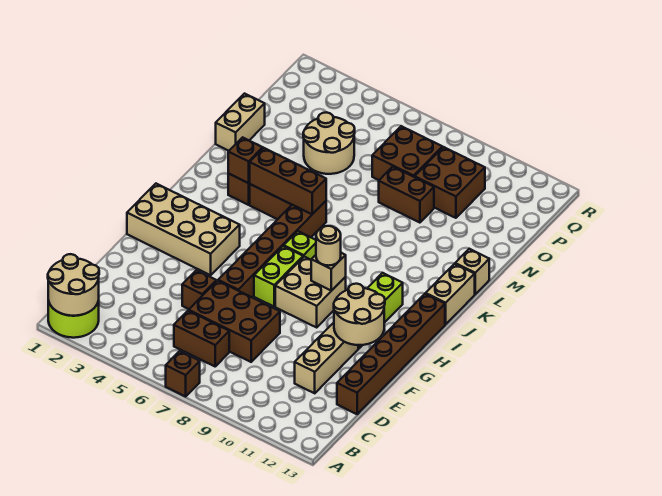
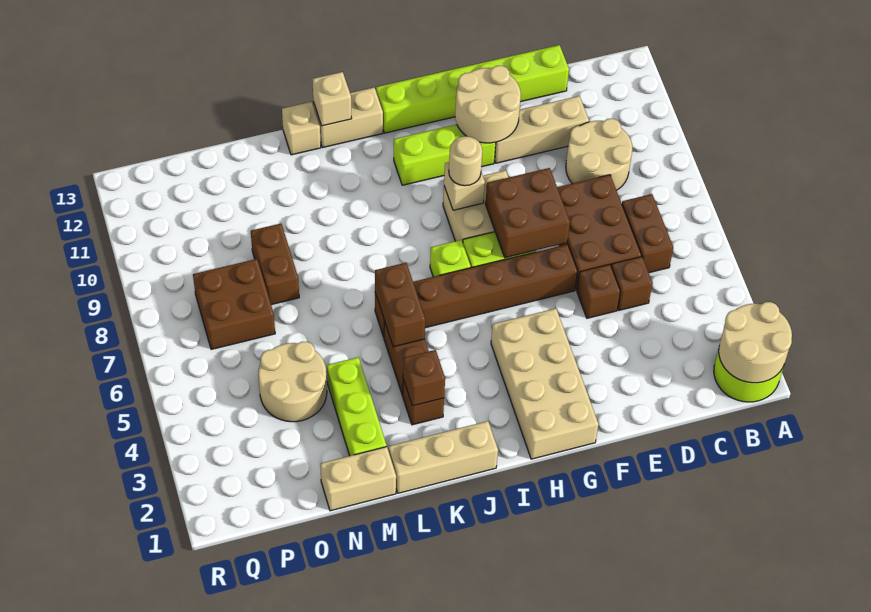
brown 1x1 brick [166,351,200,397] -> brown 1x1 brick moved to [611,257,653,310]
none -> tan 2x2 round brick [566,119,632,190]
brown 1x6 brick [337,294,445,414] -> lime 1x6 brick [376,45,569,133]
none -> tan 1x3 brick [389,421,498,493]
brown 1x3 brick [249,148,326,214] -> brown 1x2 brick [375,262,425,347]
none -> tan 1x1 brick [313,72,352,126]
none -> lime 1x3 brick [327,357,387,456]
brown 2x2 brick [415,147,485,218] -> brown 2x2 brick moved to [485,168,570,258]

